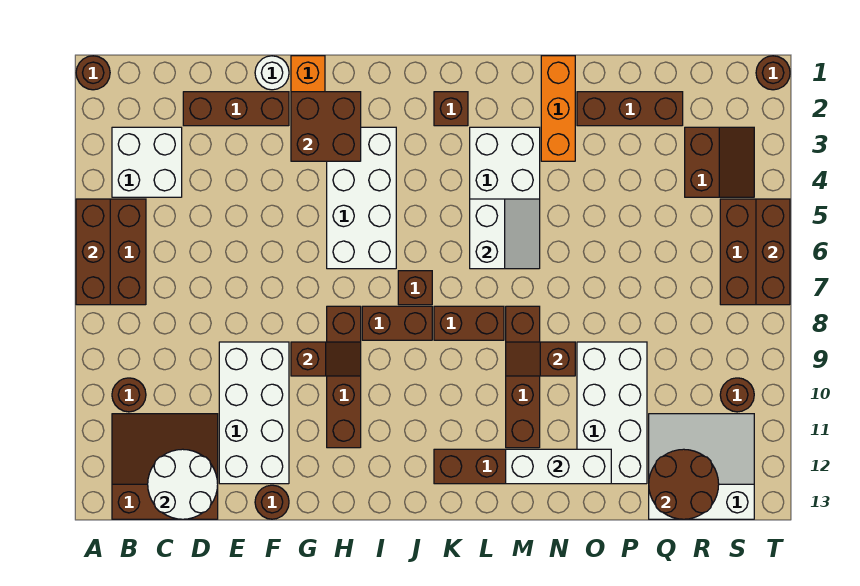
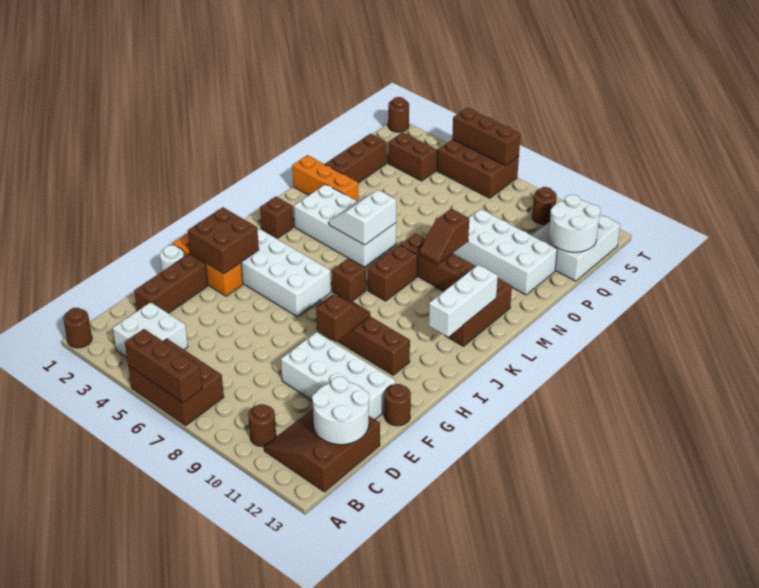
brown 1x2 brick [362,306,432,340] -> none
white 2x2 slope [470,199,540,269] -> white 2x2 slope turned to [329,190,396,245]
white 1x3 brick [506,449,611,484] -> white 1x3 brick moved to [429,265,498,337]
brown 2x2 round brick [649,449,719,519] -> white 2x2 round brick [549,195,601,252]

